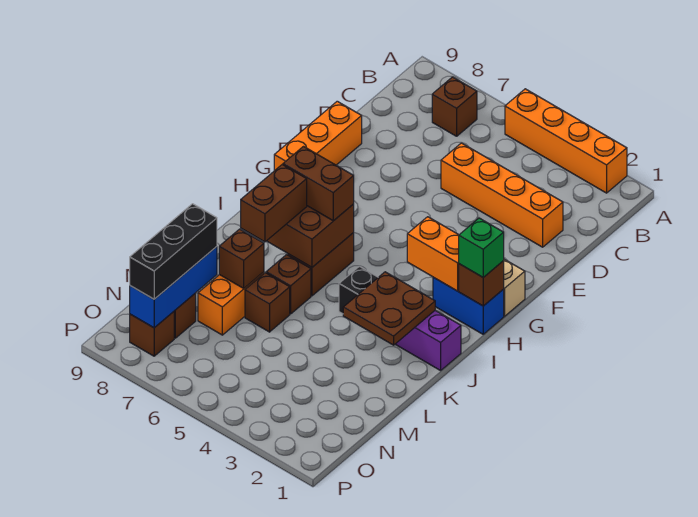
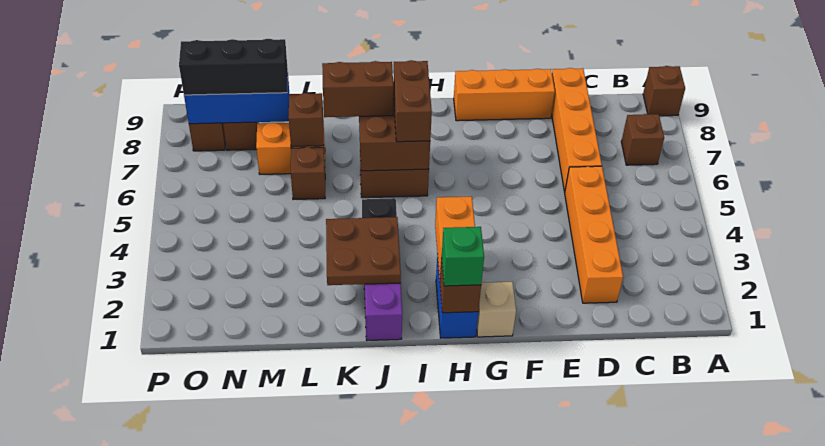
orange 1x4 brick [505,89,627,193] -> orange 1x4 brick moved to [552,68,602,192]
brown 1x1 brick [266,255,311,314] -> brown 1x1 brick moved to [643,66,685,116]

